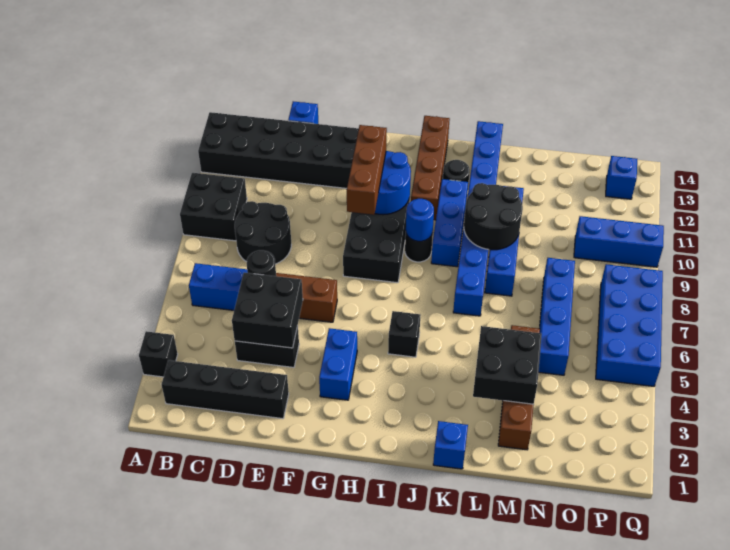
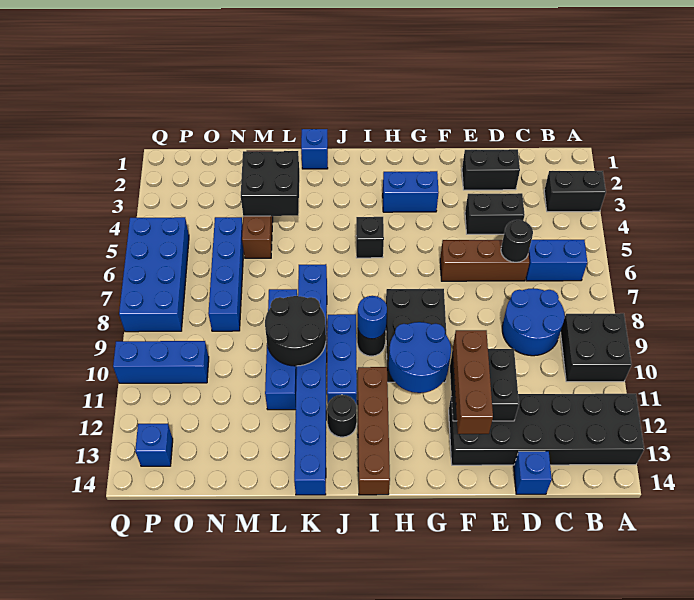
black 1x1 brick [139,331,178,377] -> black 1x2 brick [544,171,606,212]
black 1x4 brick [162,360,289,419] -> black 1x2 brick [462,149,520,190]
black 2x2 round brick [235,201,291,264] -> blue 2x2 round brick [502,288,565,356]
black 2x2 brick [232,273,303,348] -> black 2x2 brick moved to [450,349,519,421]
blue 1x2 brick [319,328,357,400] -> blue 1x2 brick turned to [383,171,439,212]
brown 1x3 brick [347,125,387,215] -> brown 1x3 brick moved to [453,330,493,434]

